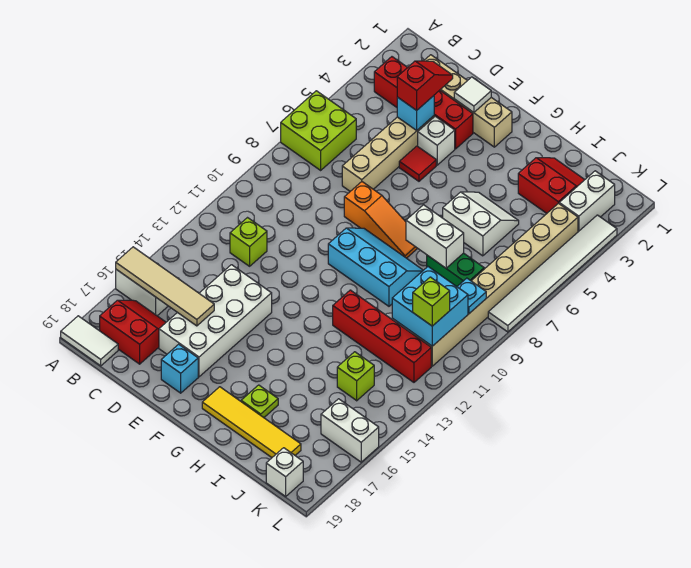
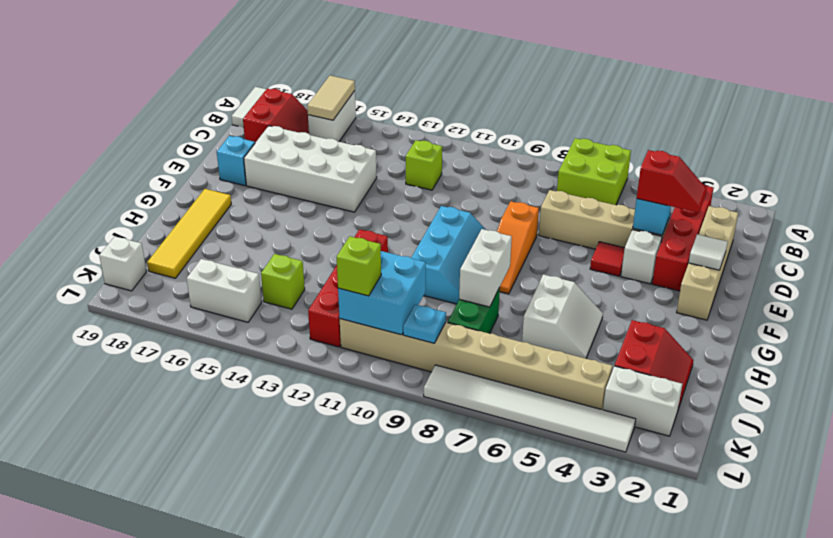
tan 1x4 tile [116,247,214,326] -> tan 1x2 tile [307,76,355,120]
lime 1x1 plate [241,385,278,418] -> none
white 1x2 brick [321,399,379,462] -> white 1x2 brick turned to [187,259,262,322]

